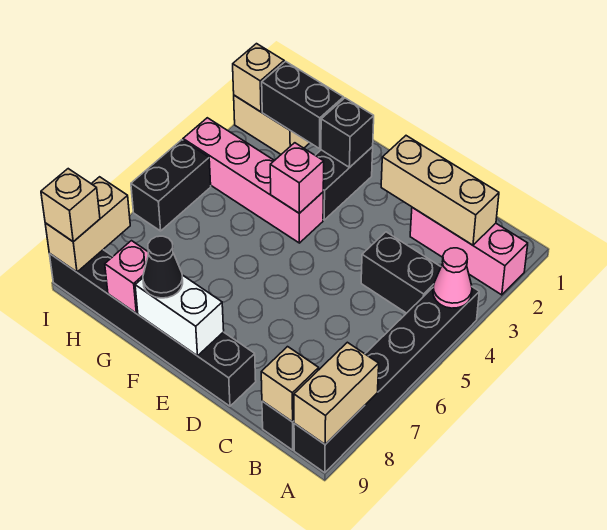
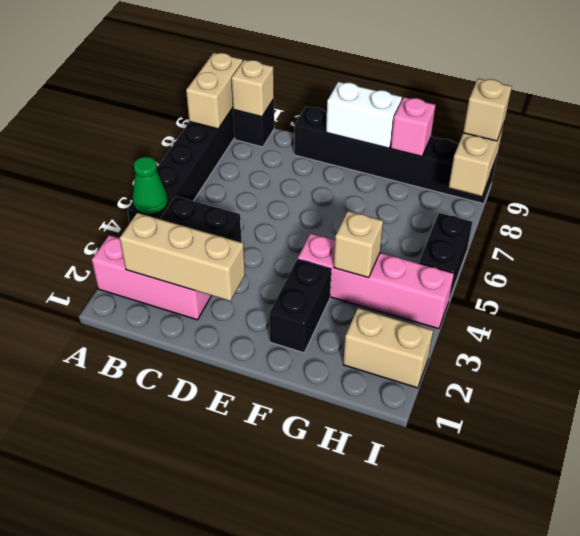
pink 1x1 cone [433,248,472,308] -> green 1x1 cone [133,157,168,214]
black 1x1 brick [321,98,374,167] -> none
pink 1x1 brick [270,143,324,213] -> none
black 1x1 cone [143,236,183,298] -> none
black 1x2 brick [262,61,344,149] -> none
tan 1x1 brick [233,44,284,112] -> tan 1x1 brick moved to [334,211,383,278]

